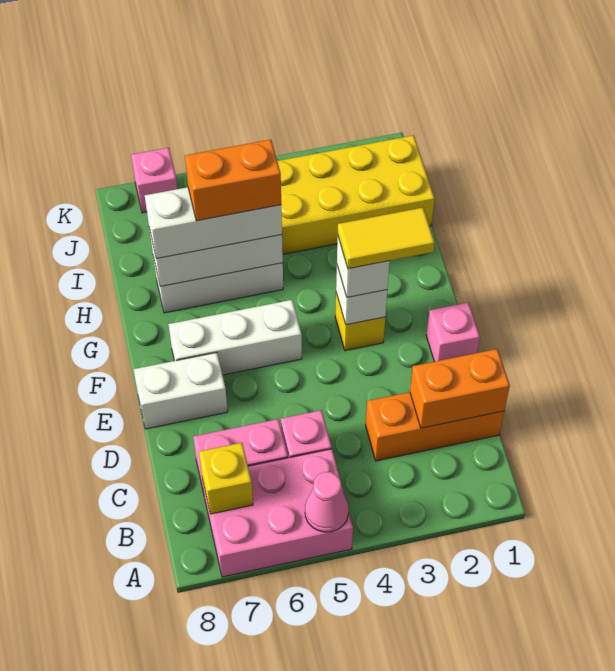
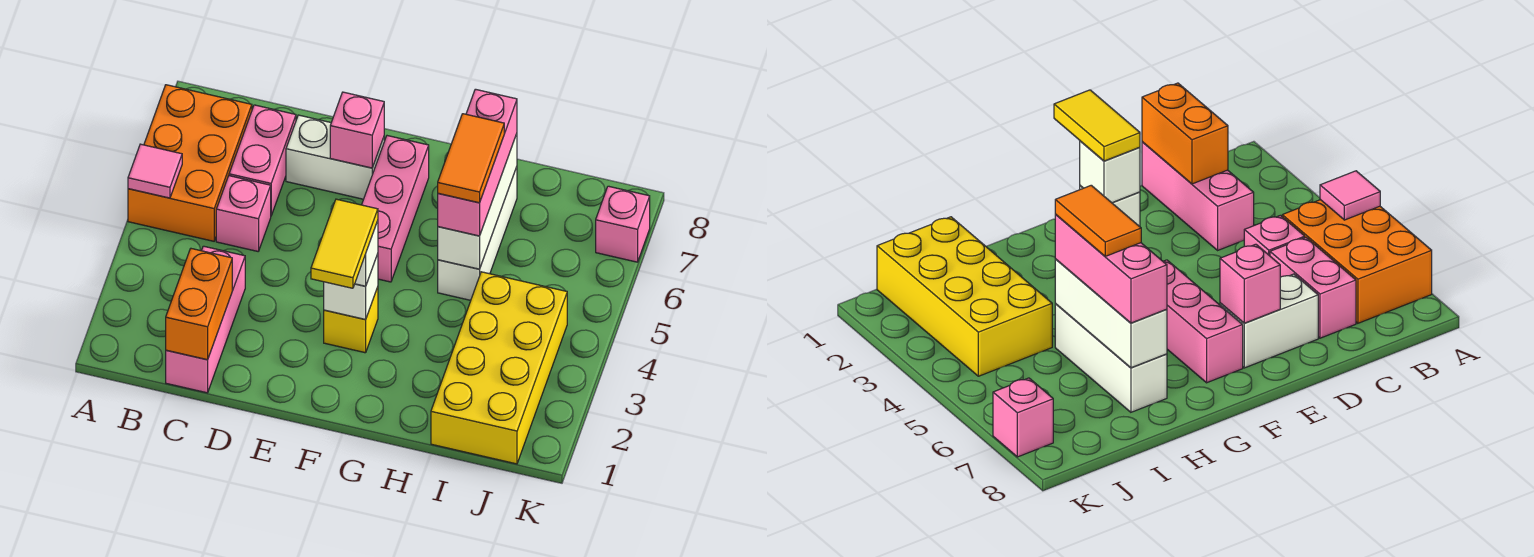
pink 2x3 brick [202,449,353,577] -> orange 2x3 brick [128,85,252,241]
pink 1x1 cone [305,472,349,532] -> pink 1x1 tile [128,144,182,198]
yellow 1x1 brick [199,443,253,514] -> none
orange 1x3 brick [366,392,504,461] -> pink 1x3 brick [166,246,245,393]
pink 1x1 brick [426,302,480,362] -> pink 1x1 brick moved to [330,92,384,168]
white 1x2 brick [134,353,228,429] -> white 1x2 brick turned to [286,115,384,199]
white 1x3 brick [168,300,302,375] -> pink 1x3 brick [362,136,429,282]
white 1x3 brick [145,187,282,259] -> pink 1x3 brick [438,89,517,236]
orange 1x2 brick [185,140,281,221] -> orange 1x2 tile [438,114,504,203]

